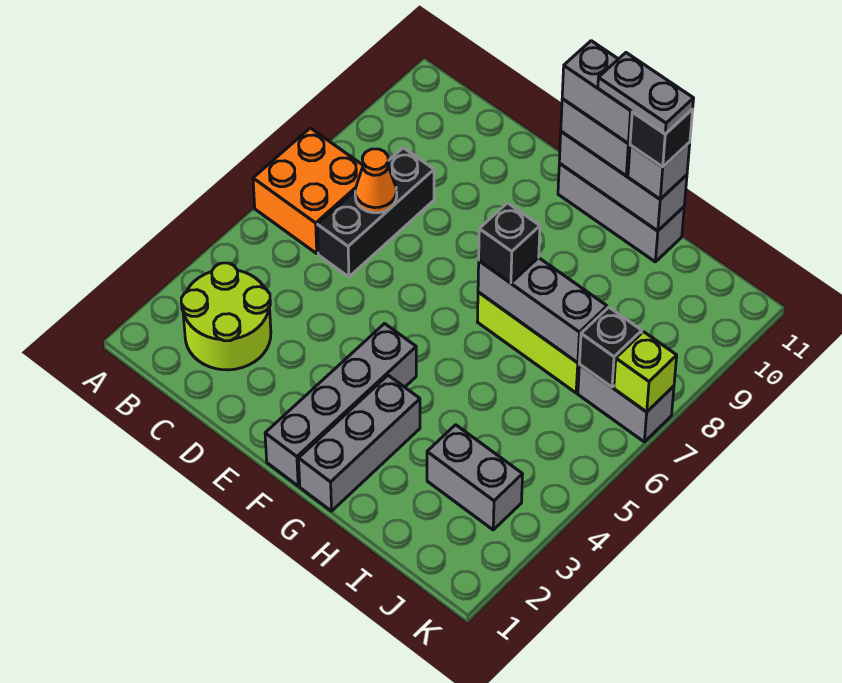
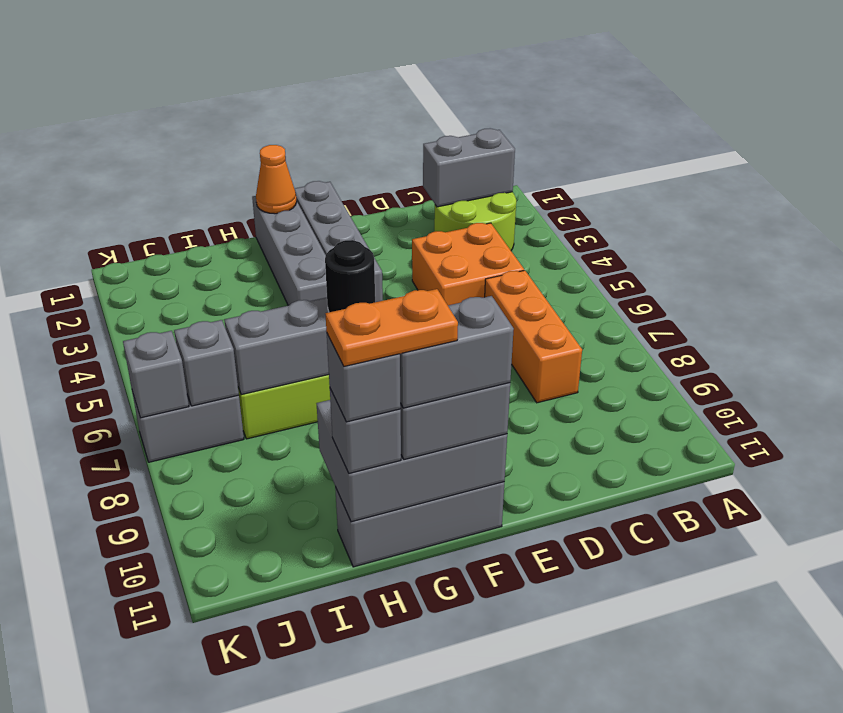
orange 2x2 brick [253,128,363,253] -> orange 2x2 brick moved to [412,223,524,305]
black 1x3 brick [317,148,434,277] -> orange 1x3 brick [485,270,582,403]
orange 1x1 cone [355,149,397,213] -> orange 1x1 cone moved to [256,145,297,214]
grey 1x3 brick [559,132,687,231] -> grey 2x3 brick [317,400,507,522]
grey 1x3 brick [299,375,420,511] -> grey 1x4 brick [252,196,327,306]
black 1x1 brick [479,203,540,283] -> black 1x1 round brick [325,240,375,312]
grey 1x2 plate [598,53,694,134] -> orange 1x2 plate [326,289,458,366]
black 1x1 brick [630,109,693,167] -> grey 1x1 brick [327,334,401,422]
grey 1x2 brick [427,425,523,530] -> grey 1x2 brick moved to [423,128,515,207]
black 1x1 brick [579,307,642,387] -> grey 1x1 brick [174,320,239,406]
lime 1x1 brick [614,332,677,412] -> grey 1x1 brick [123,331,189,418]

